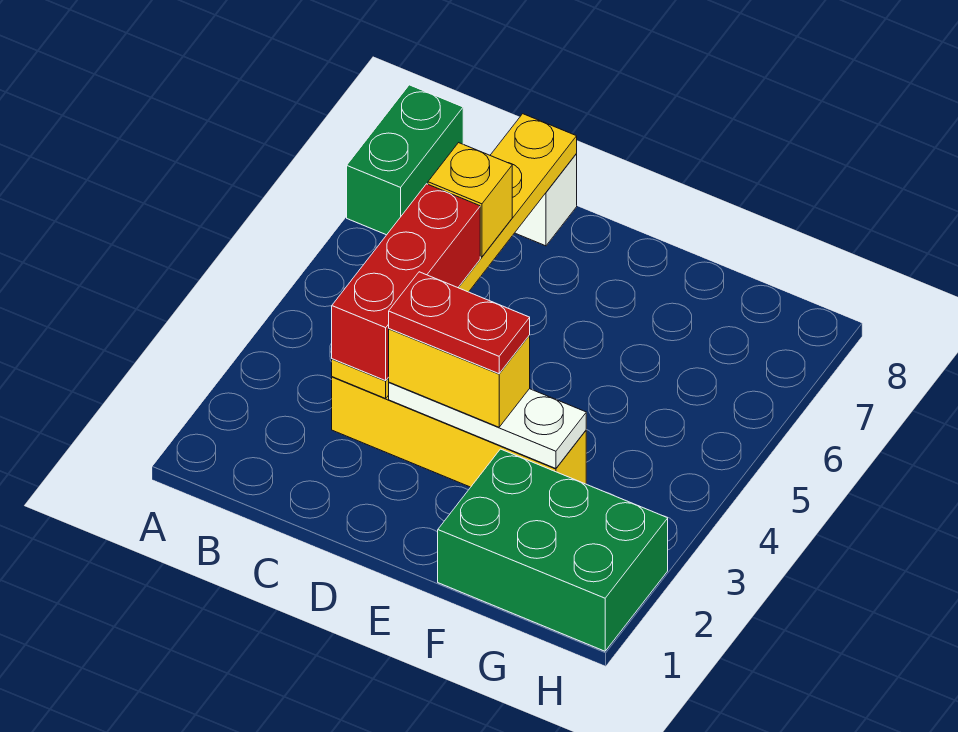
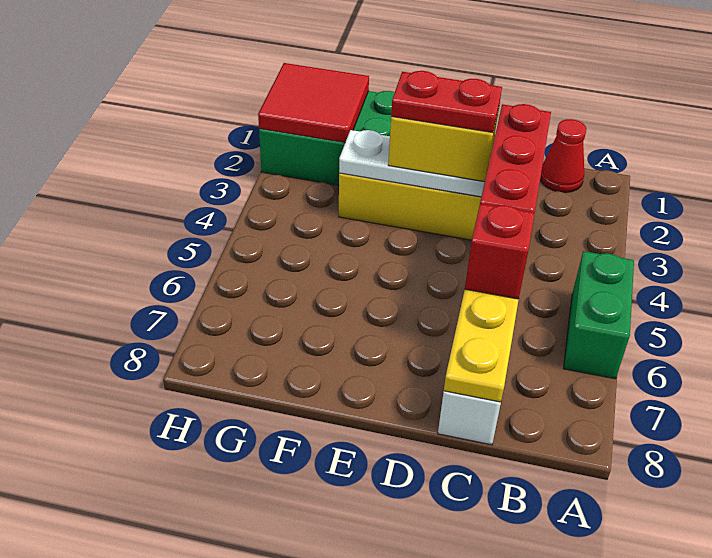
green 1x2 brick [347,85,463,235] -> green 1x2 brick moved to [564,251,634,379]
none -> red 1x1 cone [540,119,586,193]
yellow 1x1 brick [428,143,512,257] -> red 1x1 brick [465,204,535,299]
none -> red 2x2 tile [258,63,369,142]

